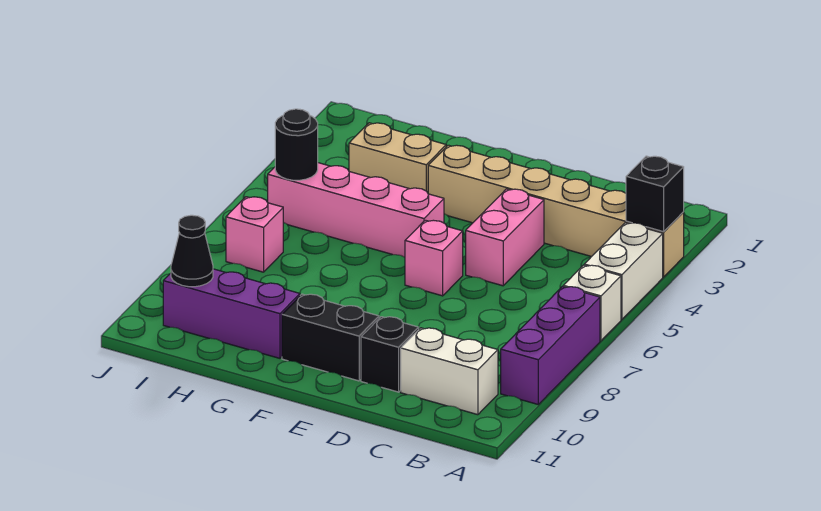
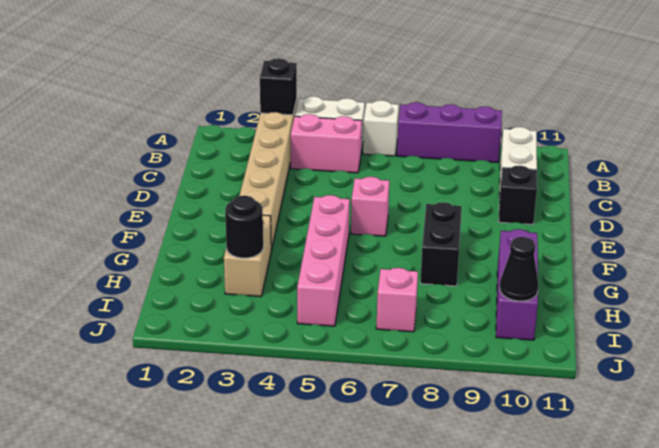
pink 1x2 brick [466,189,544,286] -> pink 1x2 brick moved to [291,114,362,173]
black 1x2 brick [282,294,379,381] -> black 1x2 brick moved to [420,202,462,286]
black 1x1 round brick [275,109,318,180] -> black 1x1 round brick moved to [225,196,263,258]

